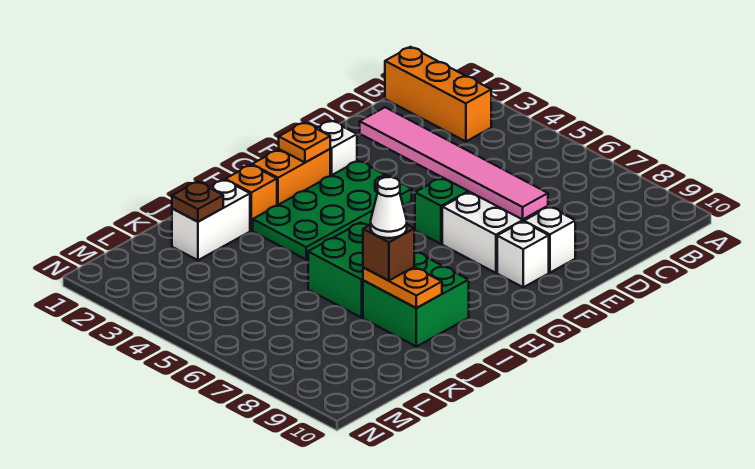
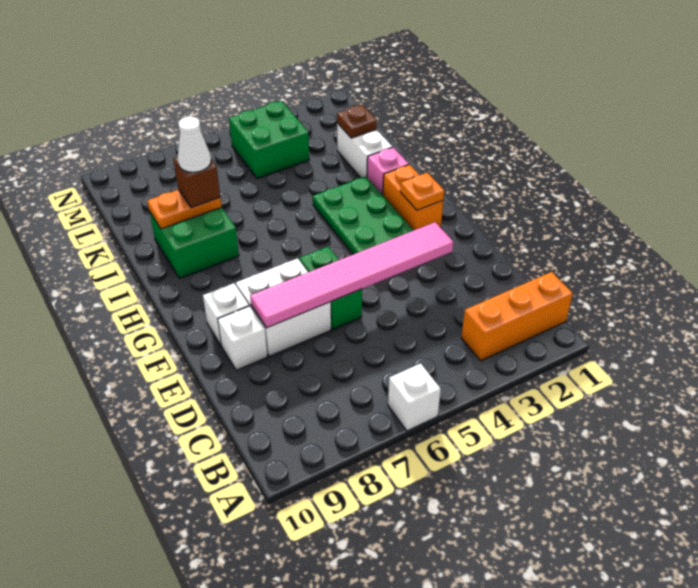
white 1x1 brick [317,121,357,176] -> white 1x1 brick moved to [388,363,441,431]
orange 1x1 brick [225,165,277,231] -> pink 1x1 brick [367,147,409,195]
green 2x2 brick [308,223,369,318] -> green 2x2 brick moved to [229,101,309,179]

